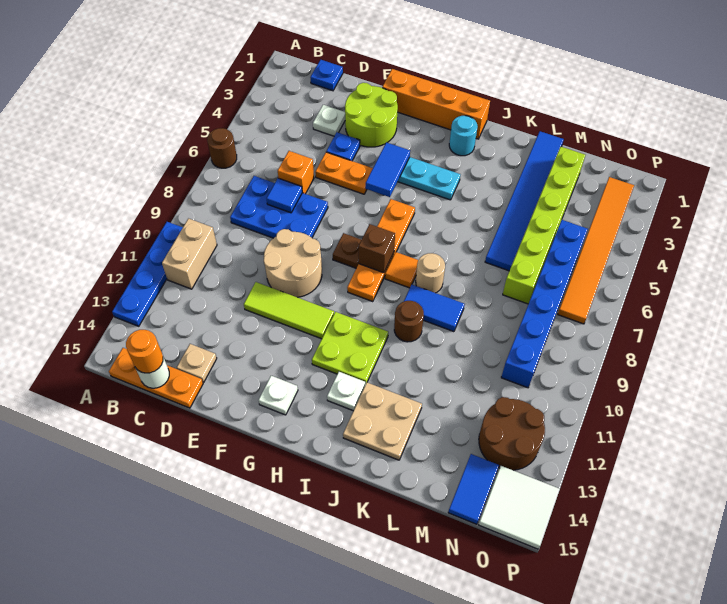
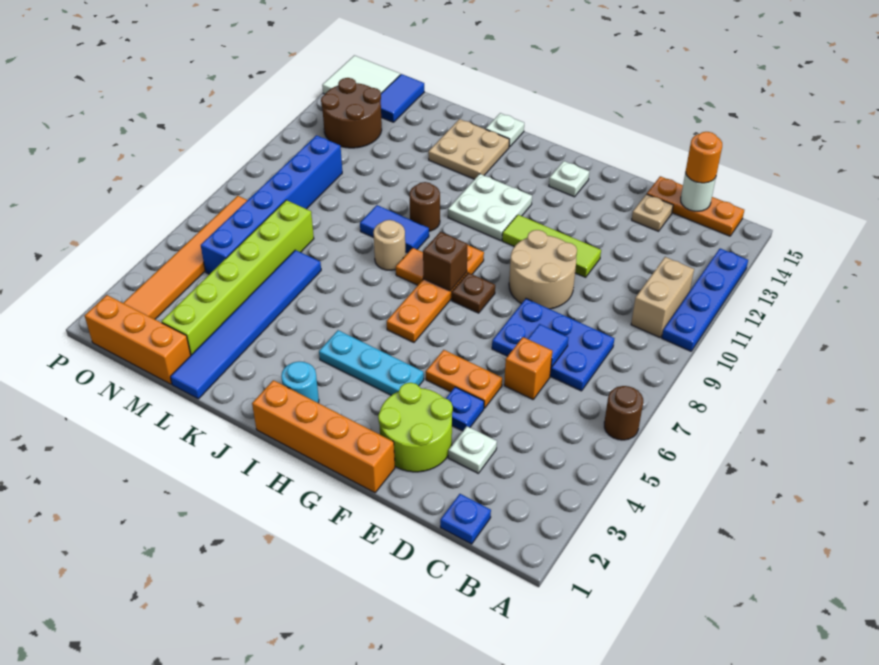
blue 1x2 tile [366,142,410,197] -> none
lime 2x2 plate [312,312,388,385] -> white 2x2 plate [448,174,532,240]
white 1x1 plate [327,372,365,411] -> white 1x1 plate moved to [486,113,524,147]
none -> orange 1x3 brick [85,295,191,384]

